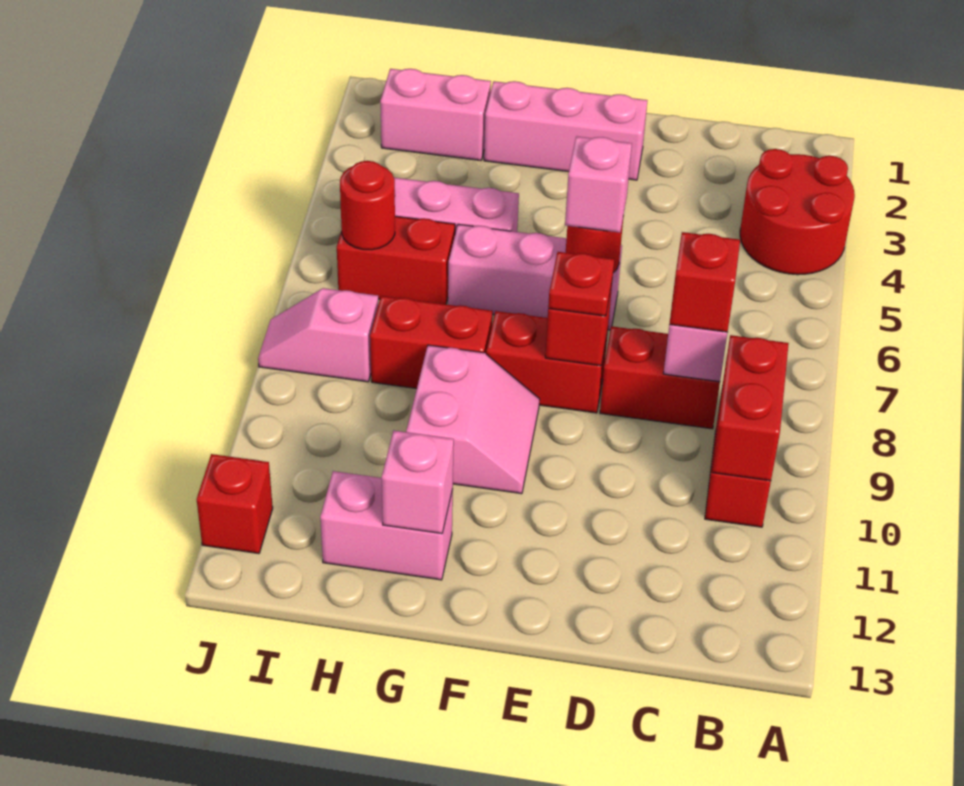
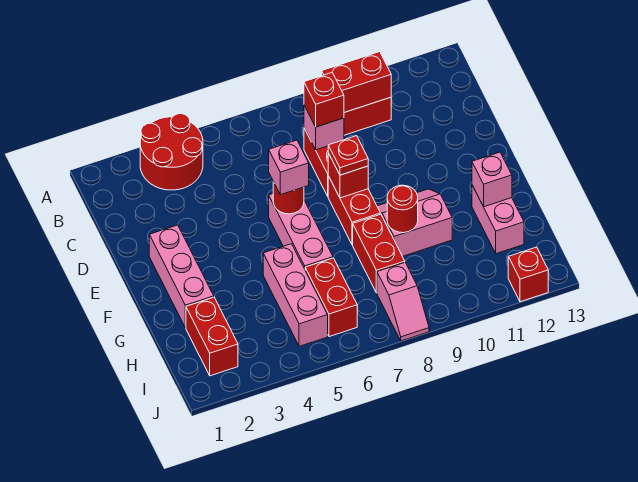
pink 1x2 brick [380,69,491,161] -> red 1x2 brick [186,297,238,376]
red 1x1 round brick [340,161,395,250] -> red 1x1 round brick moved to [387,185,418,233]

